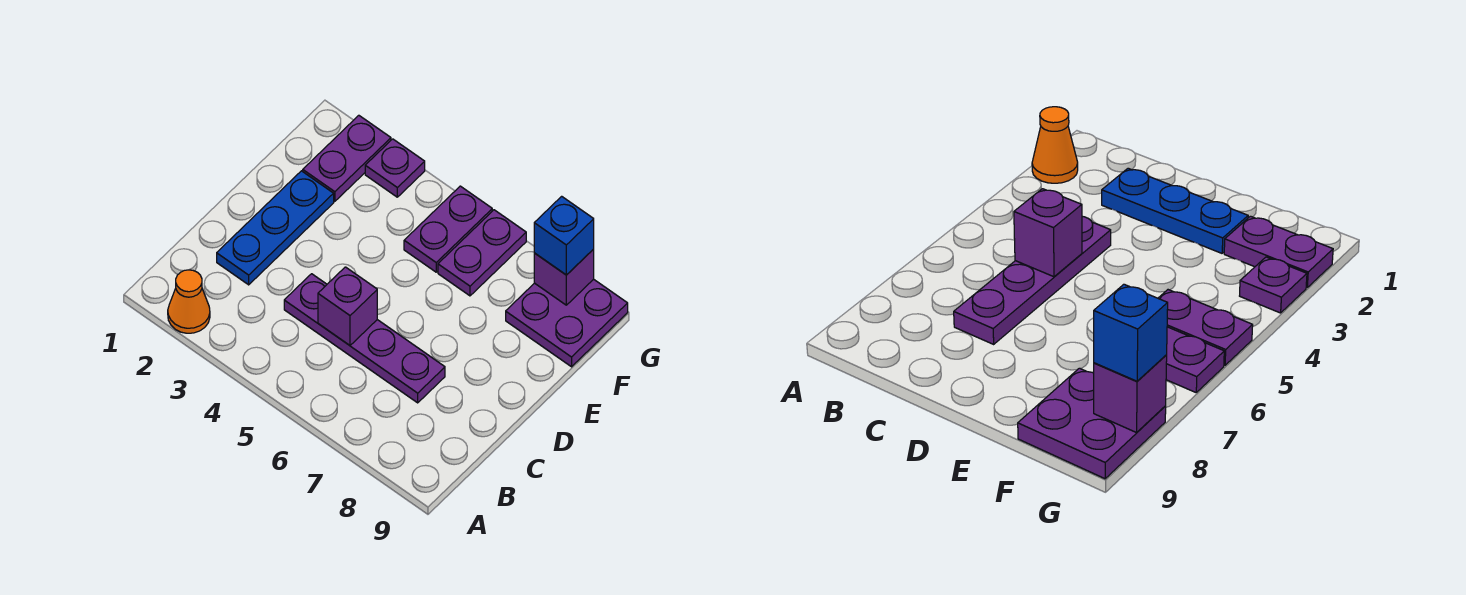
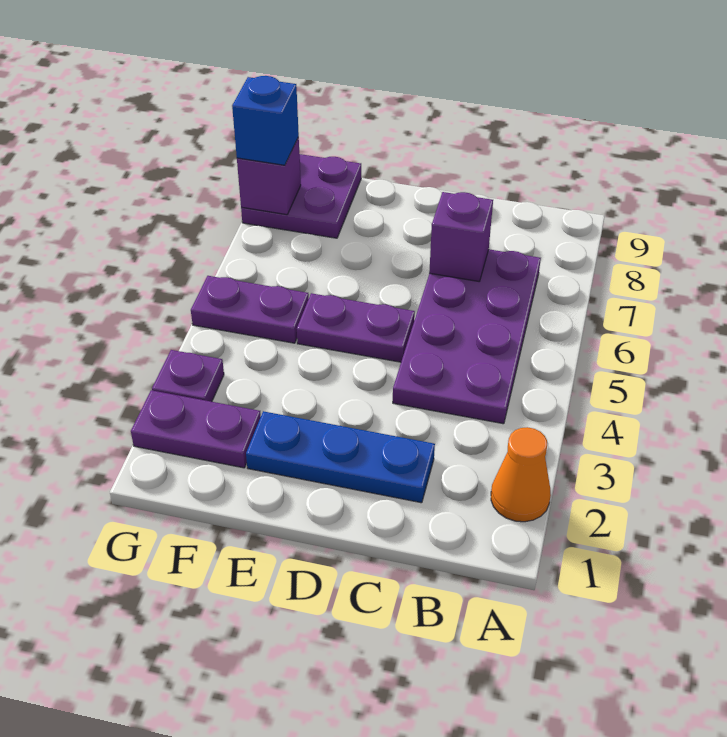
purple 1x4 plate [284,274,445,403] -> purple 2x4 plate [393,249,541,424]
purple 1x1 brick [318,267,377,345] -> purple 1x1 brick moved to [429,192,493,281]
purple 1x2 plate [438,210,526,296] -> purple 1x2 plate moved to [297,293,415,362]

